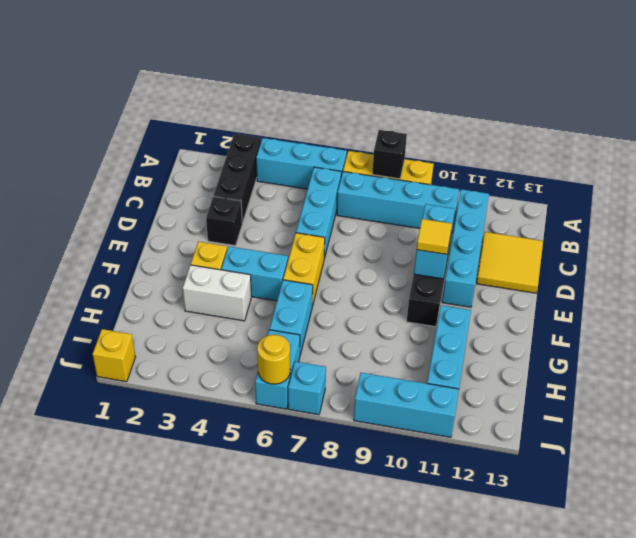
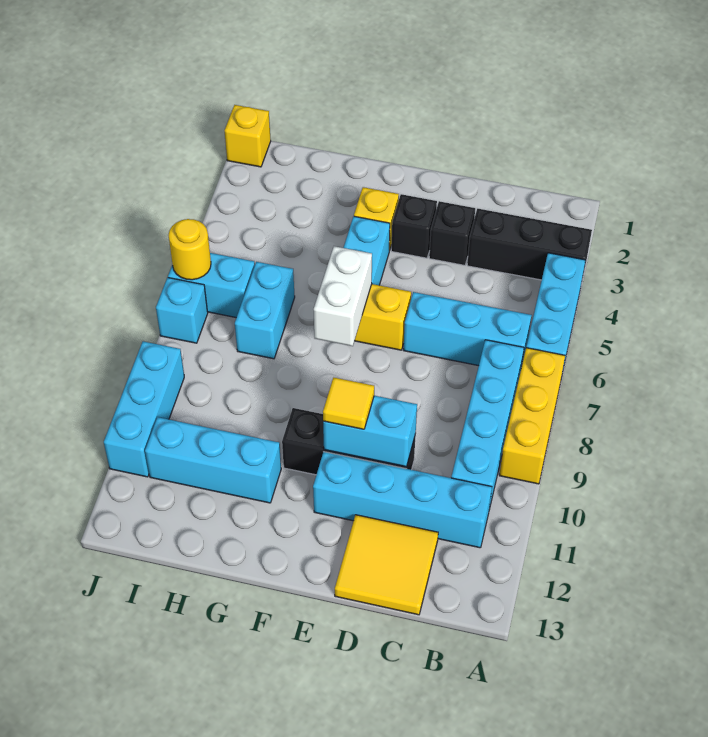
black 1x1 brick [372,130,407,179] -> black 1x1 brick moved to [391,194,437,258]
white 1x2 brick [183,265,251,321] -> white 1x2 brick moved to [314,246,372,346]
cyan 1x2 brick [270,280,313,355] -> cyan 1x2 brick turned to [235,262,295,359]

